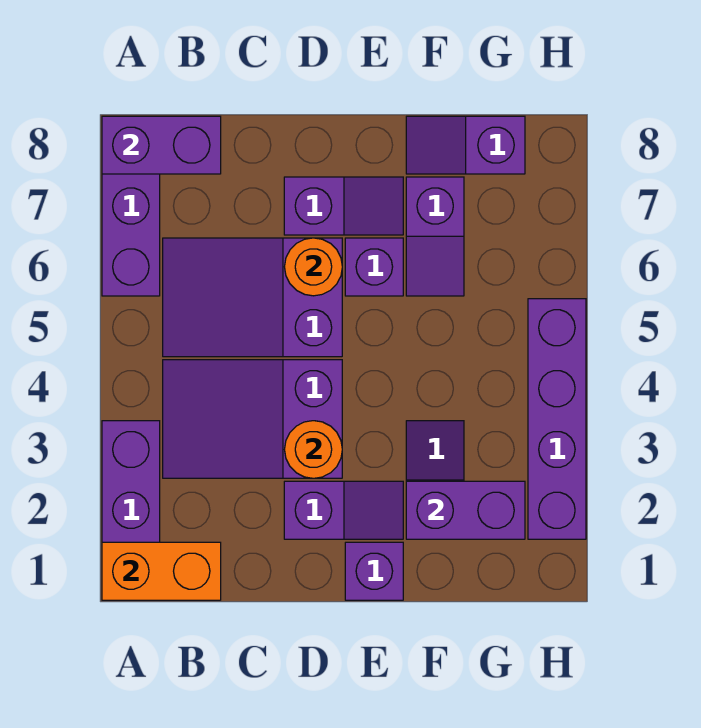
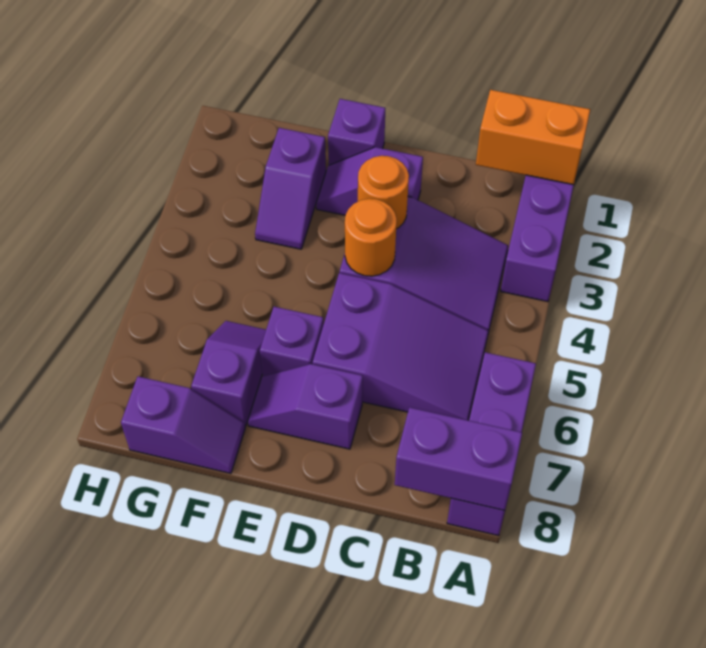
orange 1x1 round brick [285,238,342,296] -> orange 1x1 round brick moved to [345,199,397,276]
purple 1x2 brick [406,481,525,539] -> none
purple 1x4 brick [528,299,586,539] -> none

